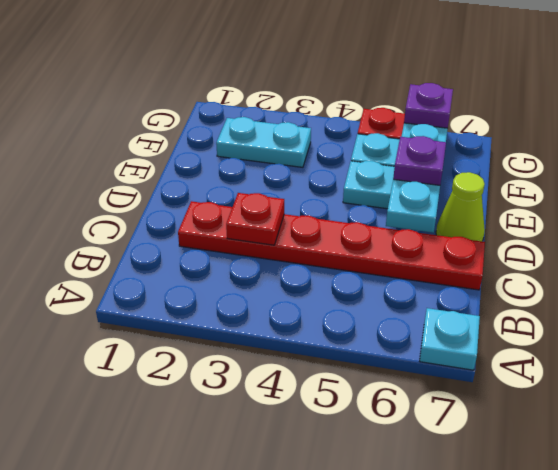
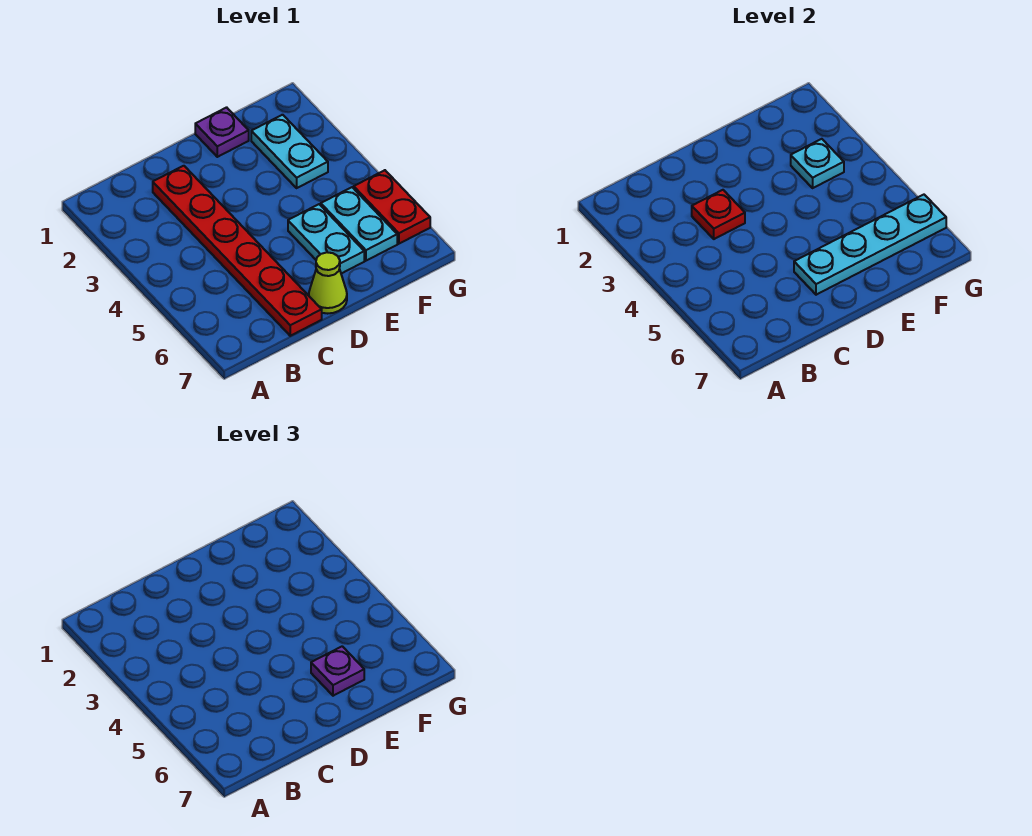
cyan 1x1 plate [420,308,480,370] -> cyan 1x1 plate moved to [791,139,844,188]
purple 1x1 plate [404,83,453,128] -> purple 1x1 plate moved to [195,107,249,157]

